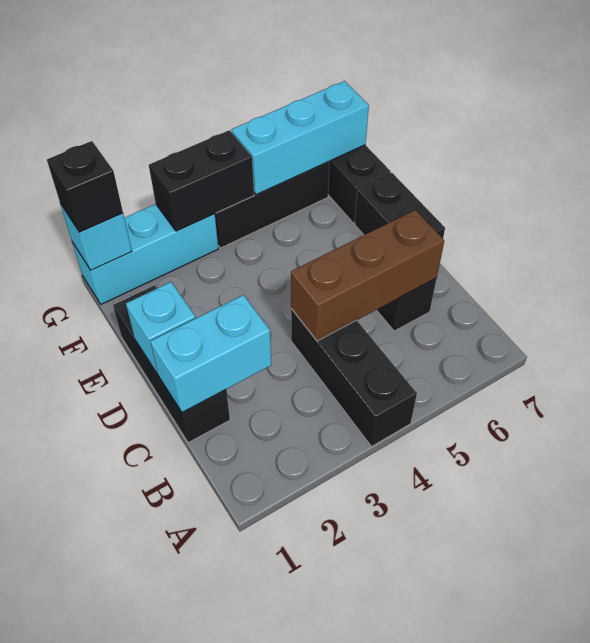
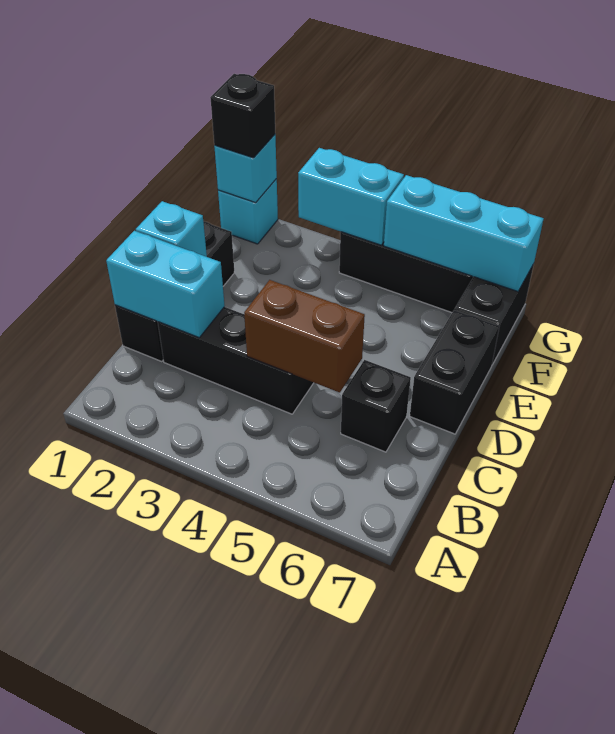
black 1x3 brick [291,309,417,446] -> black 1x3 brick turned to [158,307,314,414]
brown 1x3 brick [291,210,444,341] -> brown 1x2 brick [244,280,365,393]
cyan 1x3 brick [72,204,218,304] -> cyan 1x1 brick [218,179,278,244]
black 1x2 brick [149,130,254,231] -> cyan 1x2 brick [298,148,404,245]

